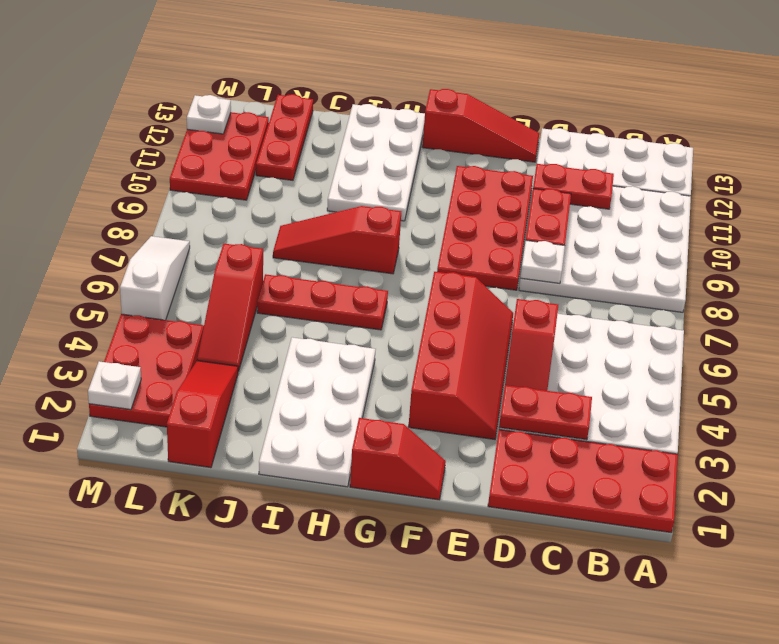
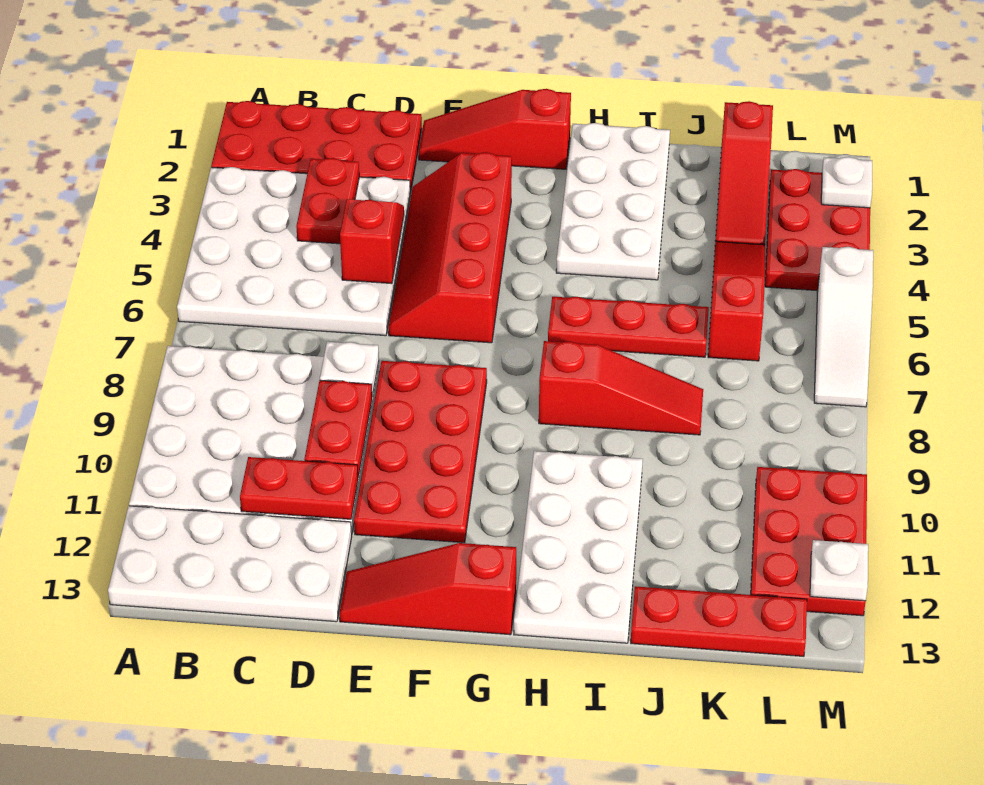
red 1x2 plate [499,385,592,440] -> red 1x2 plate turned to [296,158,359,244]
red 1x2 slope [350,418,446,500] -> red 1x3 slope [419,89,571,169]
red 1x3 plate [256,94,313,180] -> red 1x3 plate turned to [631,586,807,656]

